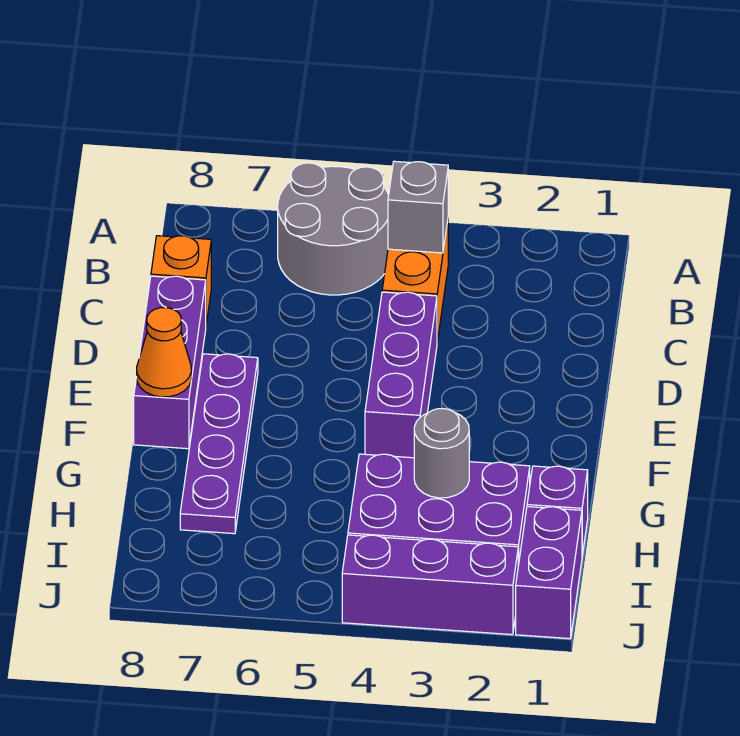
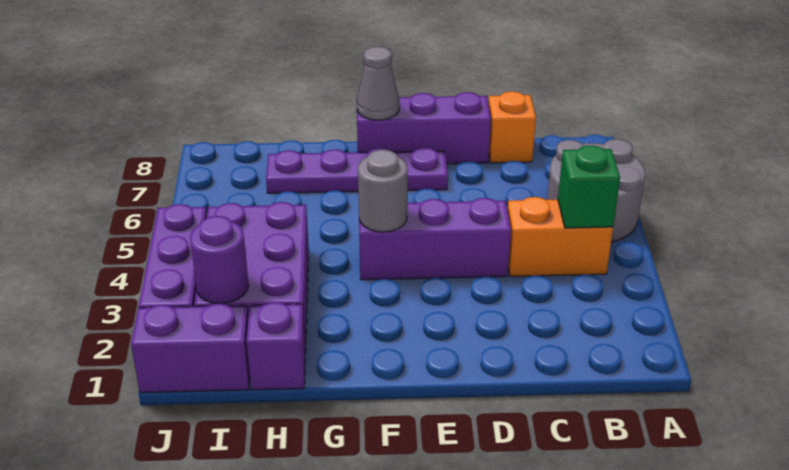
grey 1x1 brick [388,161,448,253] -> green 1x1 brick [558,146,620,228]
orange 1x1 cone [137,307,192,397] -> grey 1x1 cone [357,47,400,120]
grey 1x1 round brick [414,408,469,498] -> grey 1x1 round brick moved to [358,150,408,232]
none -> purple 1x1 round brick [190,216,249,304]

